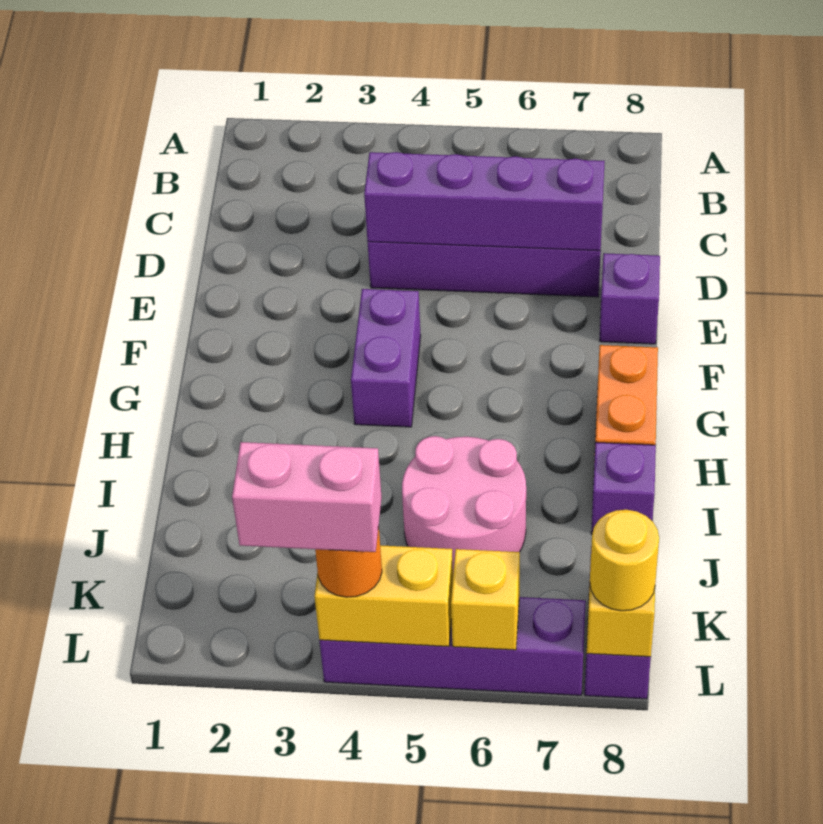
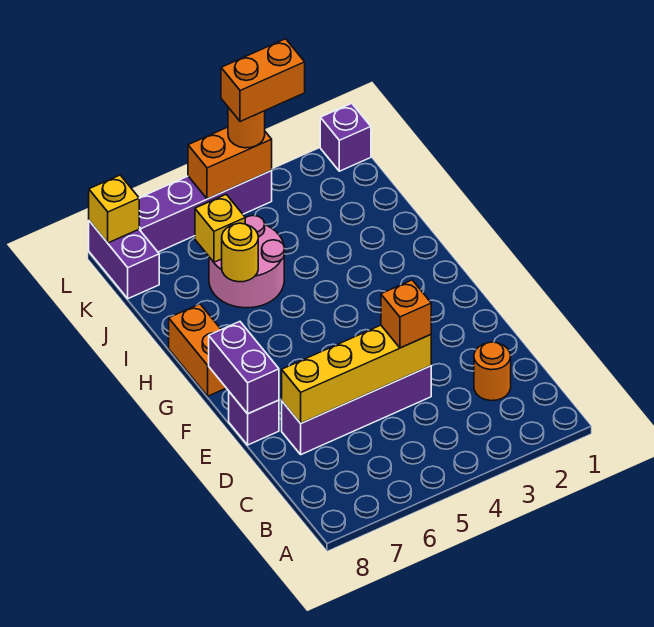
none -> orange 1x1 round brick [474,342,511,401]
purple 1x4 brick [364,152,605,251] -> yellow 1x4 brick [282,325,431,423]
none -> orange 1x1 brick [381,280,431,348]
purple 1x2 brick [351,289,421,427] -> purple 1x2 brick moved to [209,322,279,414]
purple 1x1 brick [591,442,656,534] -> purple 1x1 brick moved to [320,103,371,171]
pink 1x2 brick [232,442,382,552] -> orange 1x2 brick [221,39,305,121]
yellow 1x2 brick [314,545,453,647] -> orange 1x2 brick [188,127,272,199]
yellow 1x1 brick [451,549,520,650] -> yellow 1x1 brick moved to [195,194,245,262]
yellow 1x1 round brick [590,510,659,611] -> yellow 1x1 round brick moved to [222,223,258,282]

